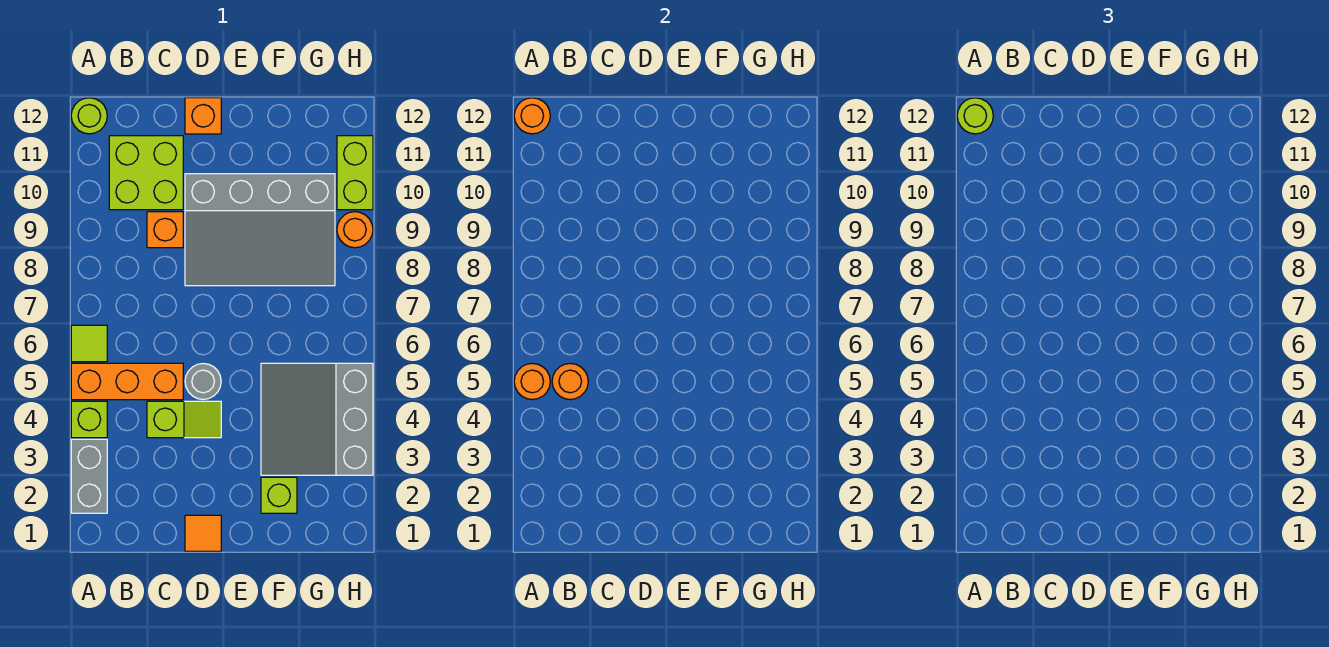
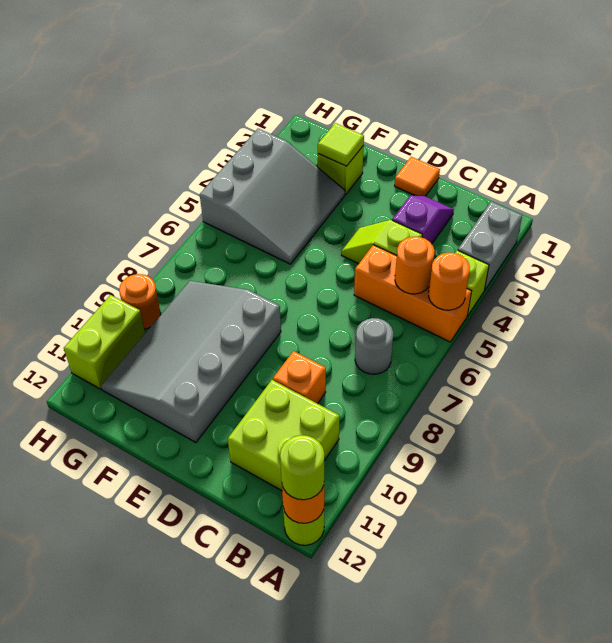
lime 1x1 tile [71,325,107,362] -> lime 1x1 tile moved to [318,123,364,166]
none -> purple 1x2 slope [392,196,454,244]
grey 1x1 round brick [185,363,221,399] -> grey 1x1 round brick moved to [355,318,393,374]
grey 3x4 slope [185,174,335,286] -> grey 3x4 slope turned to [101,281,281,442]
orange 1x1 brick [185,98,221,134] -> none

